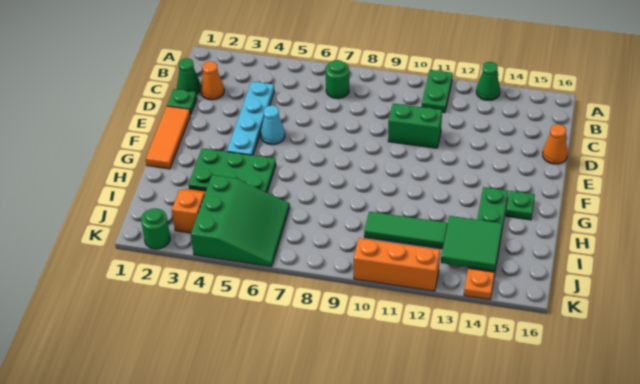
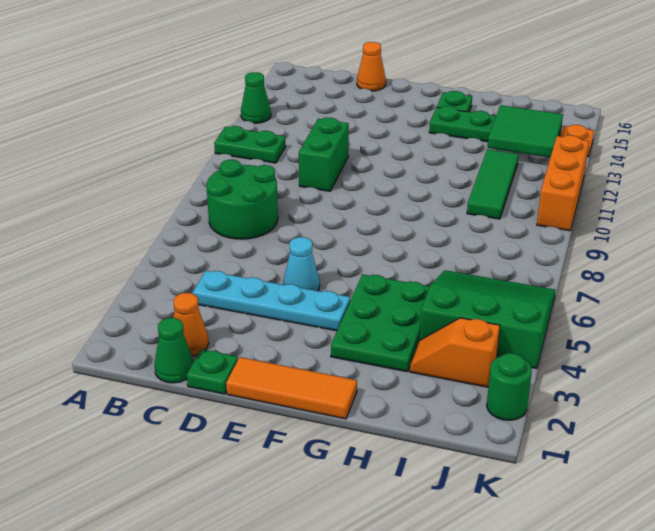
green 1x1 round brick [326,60,349,99] -> green 2x2 round brick [207,160,278,239]

